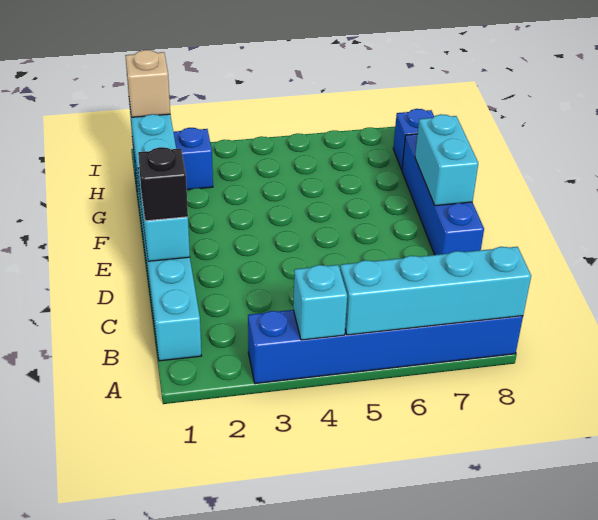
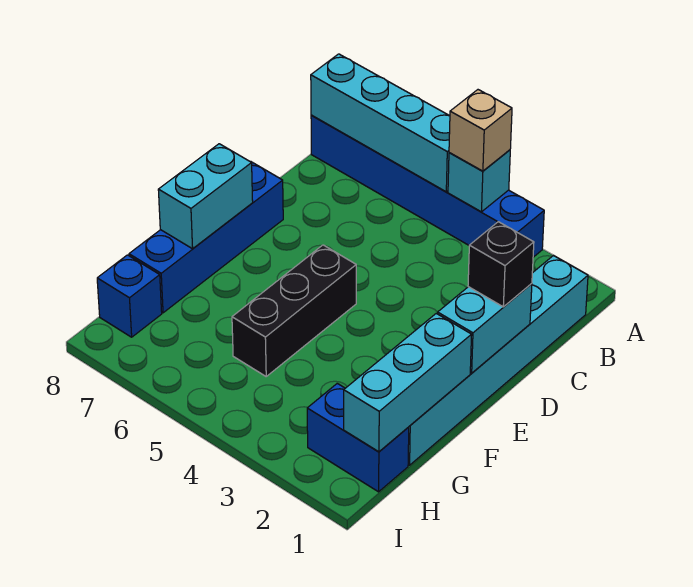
none -> black 1x3 brick [232,245,356,376]
tan 1x1 brick [125,50,170,117] -> tan 1x1 brick moved to [449,90,512,171]

